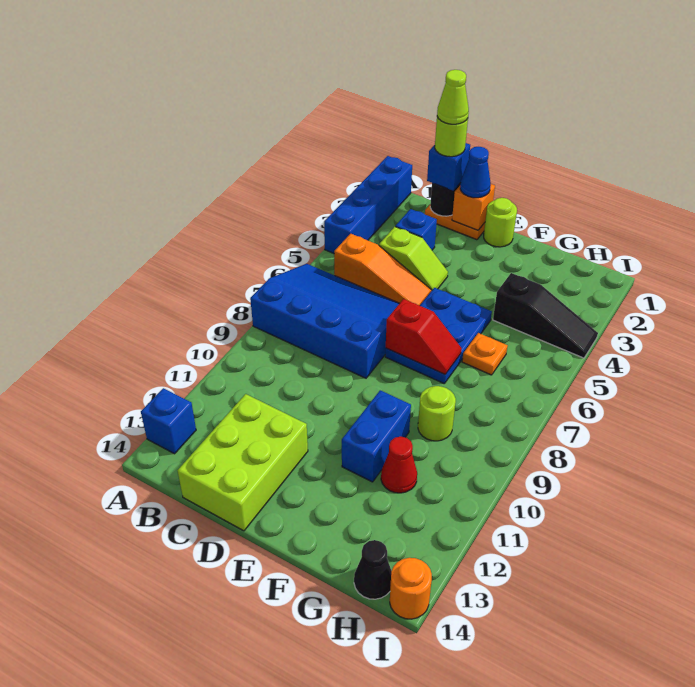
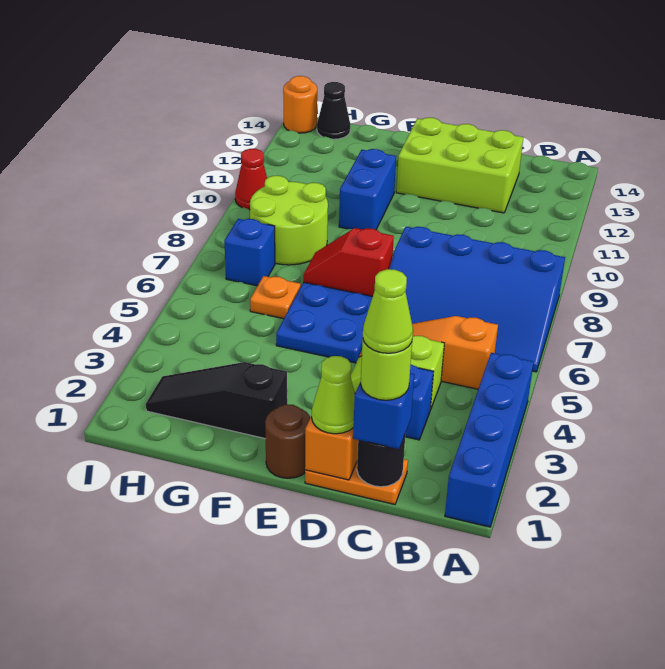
blue 1x1 brick [141,388,196,454] -> blue 1x1 brick moved to [224,219,275,286]
lime 2x3 brick [177,394,308,531] -> lime 2x3 brick turned to [396,118,523,213]
blue 1x1 cone [460,147,491,198] -> lime 1x1 cone [312,356,355,434]
lime 1x1 round brick [484,198,517,247] -> brown 1x1 round brick [265,404,310,478]
black 1x3 slope [493,273,598,358] -> black 1x3 slope moved to [146,362,287,439]
lime 1x1 round brick [418,386,456,441] -> lime 2x2 round brick [250,176,328,265]
red 1x1 cone [381,437,417,493] -> red 1x1 cone moved to [235,149,267,209]

